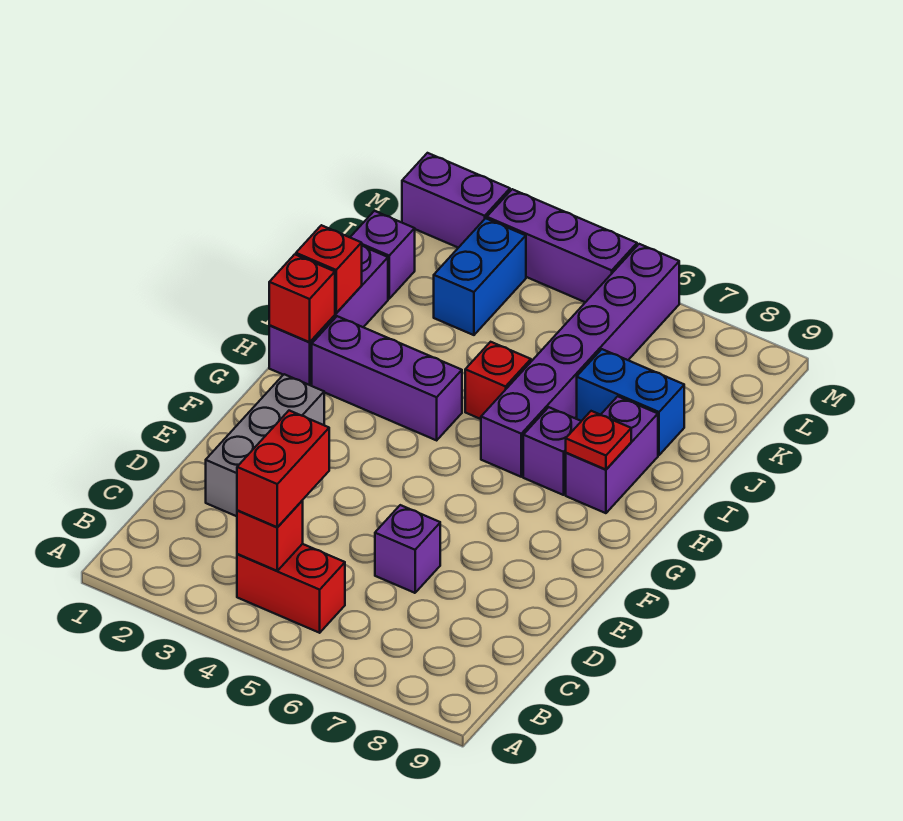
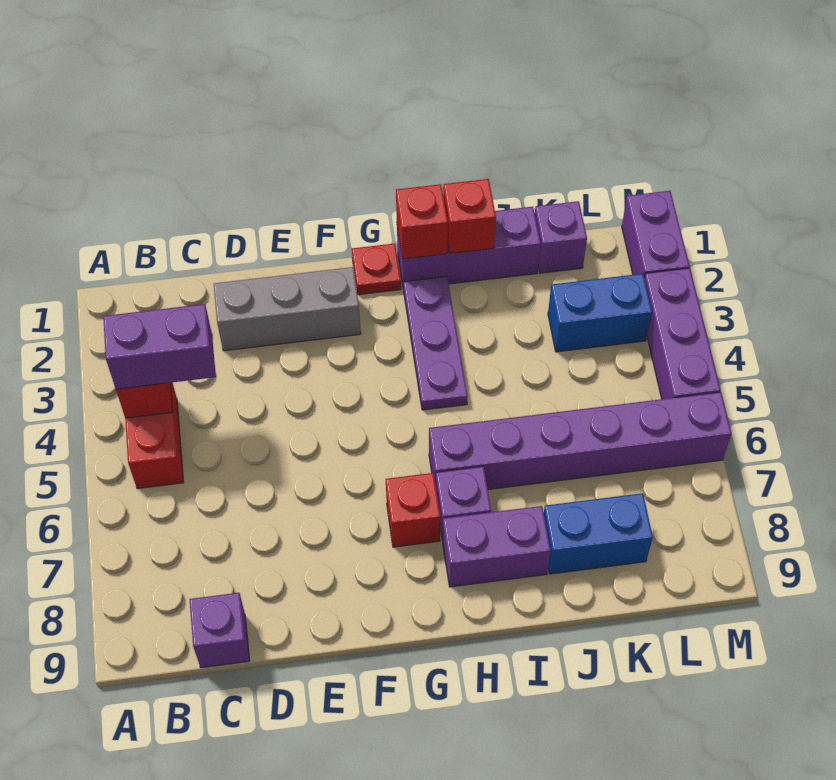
red 1x2 brick [237,411,329,527] -> purple 1x2 brick [103,304,216,389]
purple 1x1 brick [375,505,440,593] -> purple 1x1 brick moved to [190,593,250,668]
purple 1x3 brick [312,316,462,440] -> purple 1x3 plate [403,277,467,410]
red 1x1 plate [566,411,631,470] -> red 1x1 plate moved to [352,243,401,295]
red 1x1 brick [465,342,531,419] -> red 1x1 brick moved to [386,473,440,547]
blue 1x2 brick [577,349,684,455] -> blue 1x2 brick turned to [544,493,653,574]

